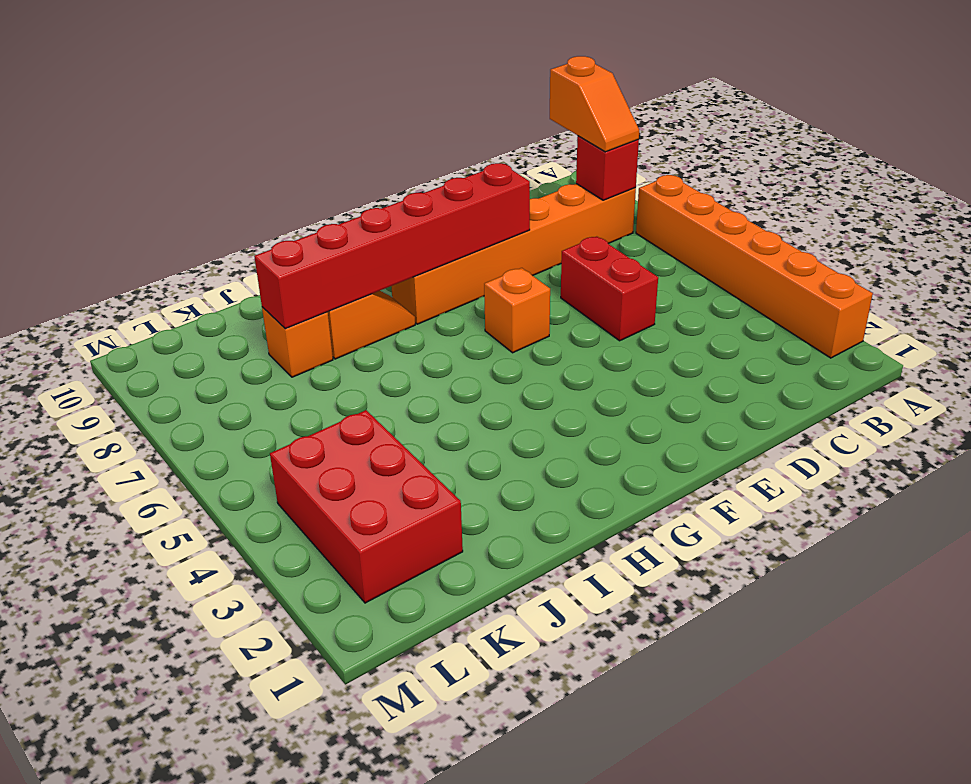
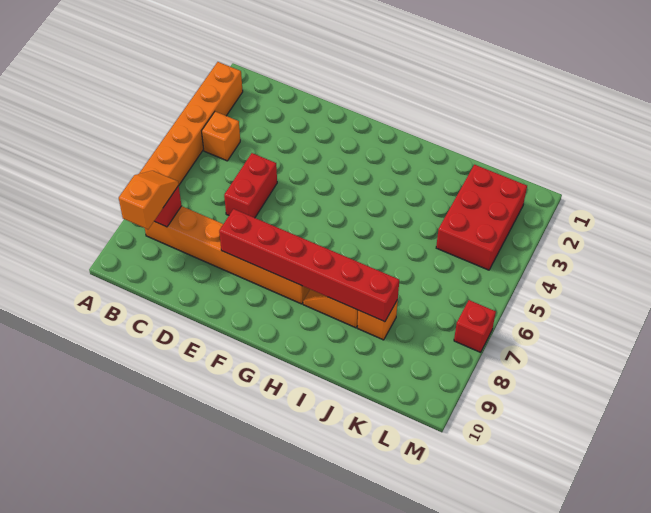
orange 1x1 brick [484,268,550,353] -> orange 1x1 brick moved to [202,112,240,161]
none -> red 1x1 brick [454,300,496,352]

